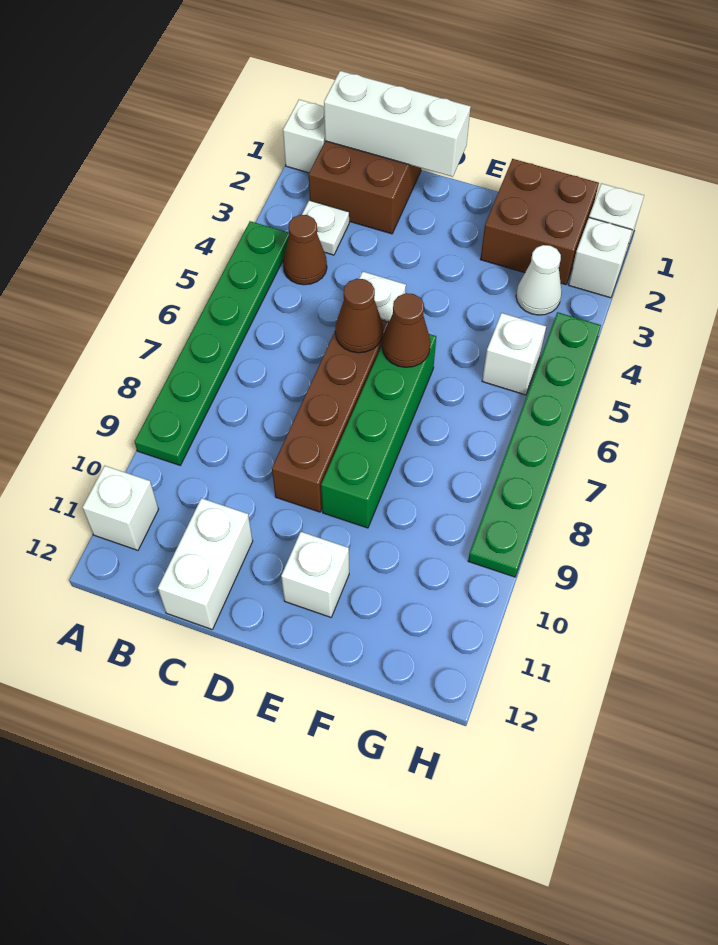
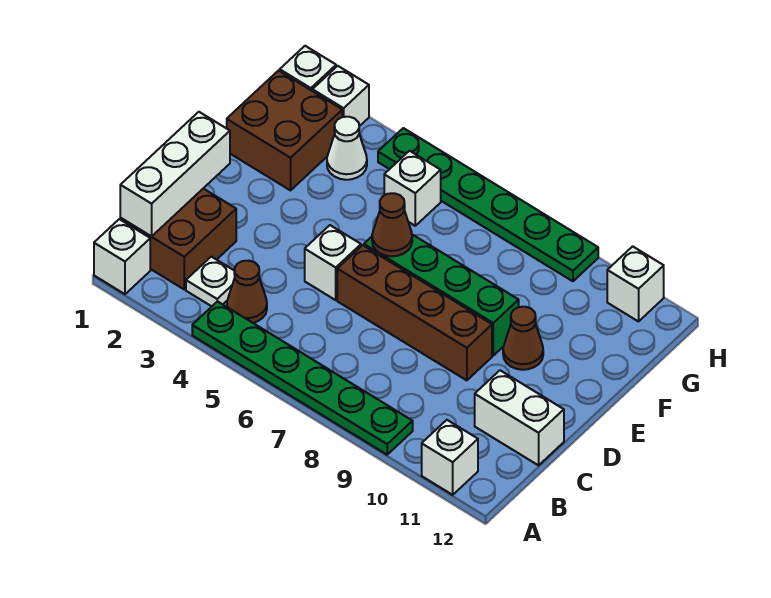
brown 1x1 cone [335,279,383,353] -> brown 1x1 cone moved to [503,307,543,370]
white 1x1 brick [281,532,349,617] -> white 1x1 brick moved to [607,246,664,321]

